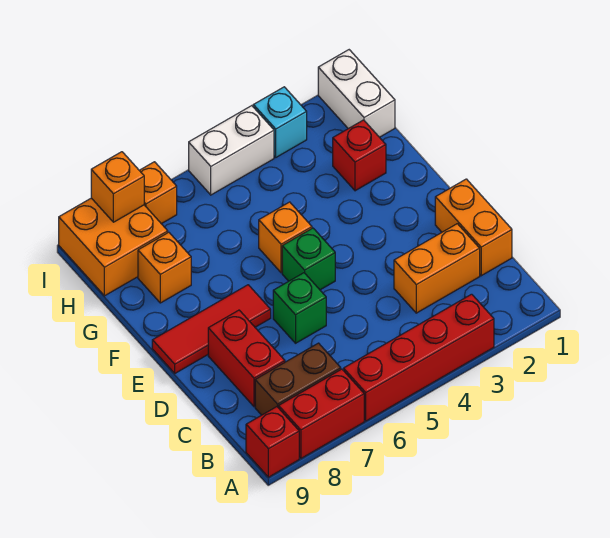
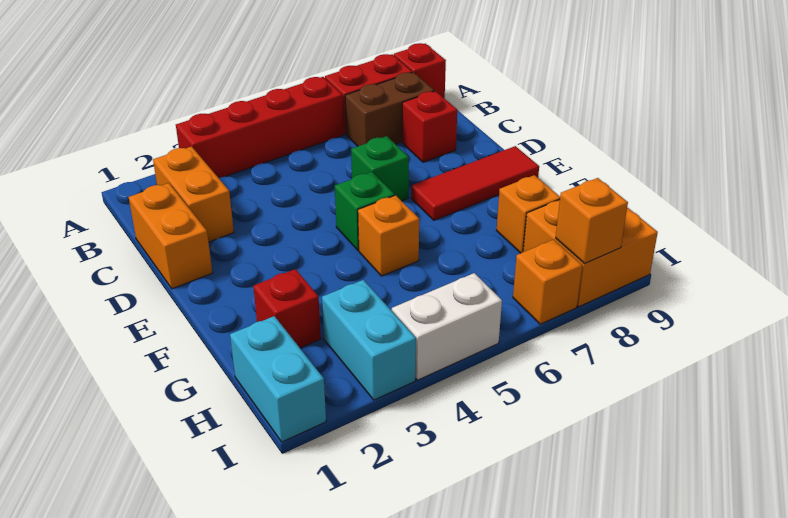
orange 1x2 brick [394,224,480,313] -> orange 1x2 brick turned to [153,147,234,242]
red 1x2 brick [208,310,285,407] -> red 1x1 brick [402,91,457,162]
white 1x2 brick [318,50,395,137] -> cyan 1x2 brick [230,316,326,442]
cyan 1x1 brick [253,87,307,157] -> cyan 1x2 brick [322,280,416,400]

